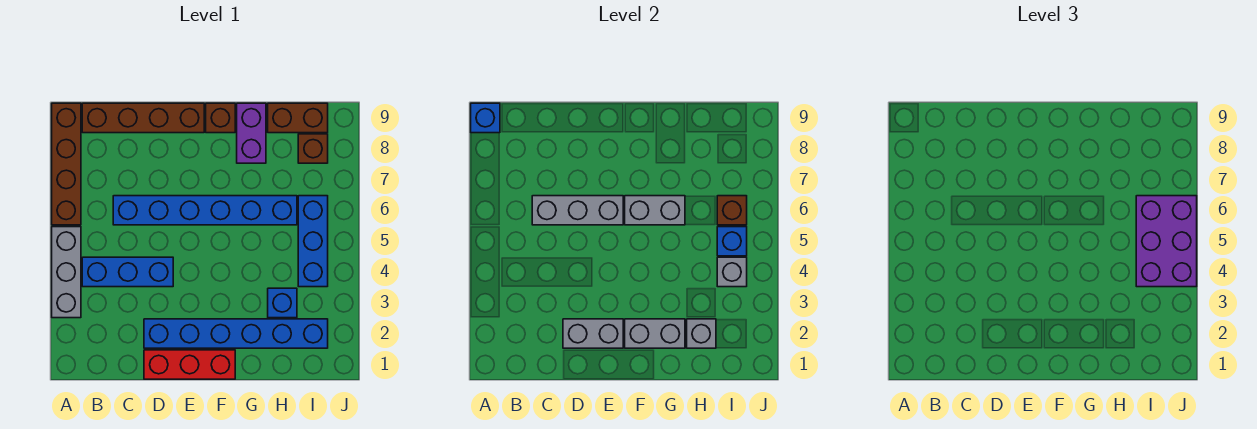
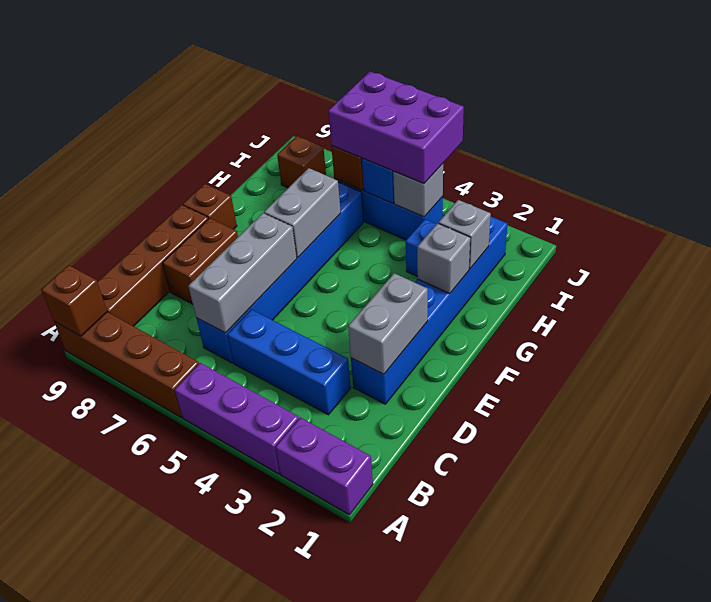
grey 1x3 brick [52,227,81,318] -> purple 1x3 brick [175,363,299,474]
blue 1x1 brick [471,103,500,133] -> brown 1x1 brick [41,265,107,336]
blue 1x3 brick [82,257,173,287] -> blue 1x3 brick turned to [228,310,351,415]
red 1x3 brick [144,350,235,379] -> none
grey 1x2 brick [625,319,685,348] -> grey 1x1 brick [417,223,470,294]
purple 1x2 brick [237,103,266,163] -> purple 1x2 brick moved to [275,418,373,515]
brown 1x2 brick [268,103,328,133] -> brown 1x2 brick moved to [163,218,238,304]

